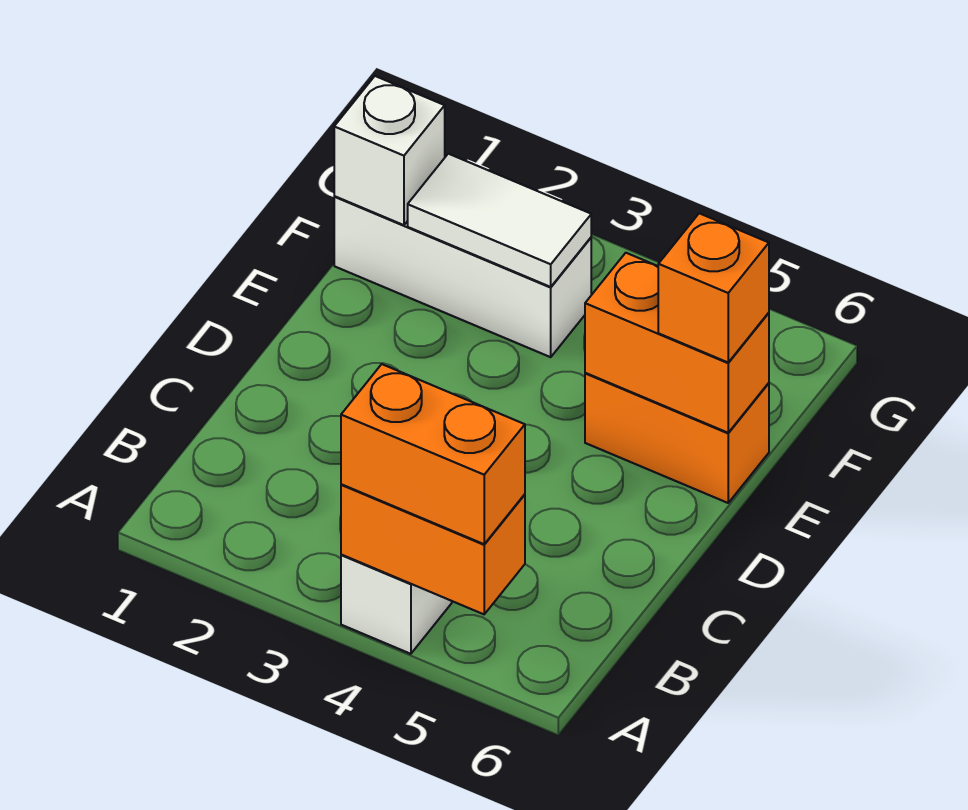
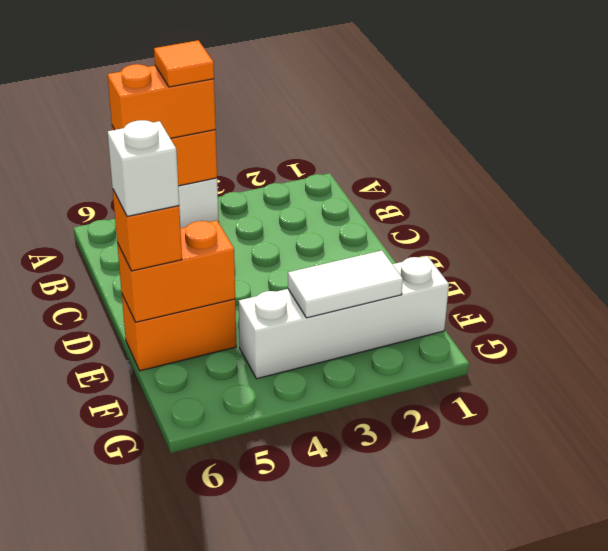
none -> orange 1x1 tile [154,40,214,87]
white 1x3 brick [334,197,591,357] -> white 1x4 brick [239,256,449,379]
white 1x1 brick [334,76,445,225] -> white 1x1 brick moved to [108,120,179,217]

